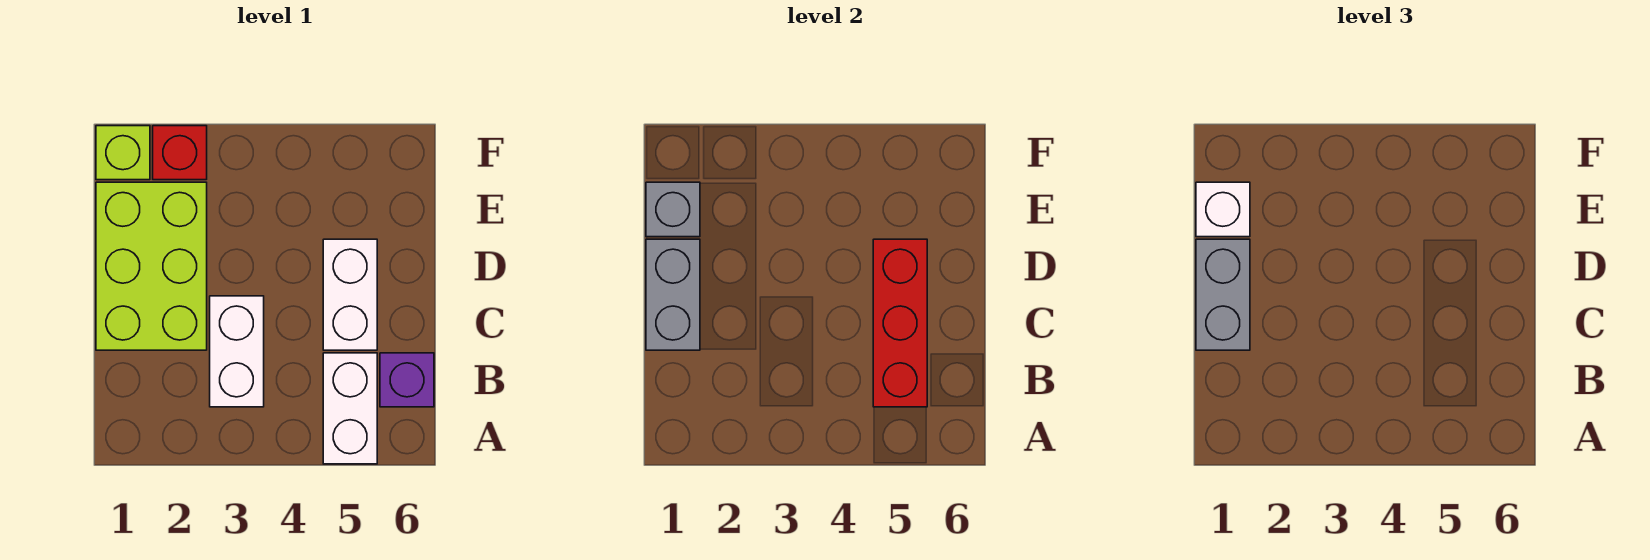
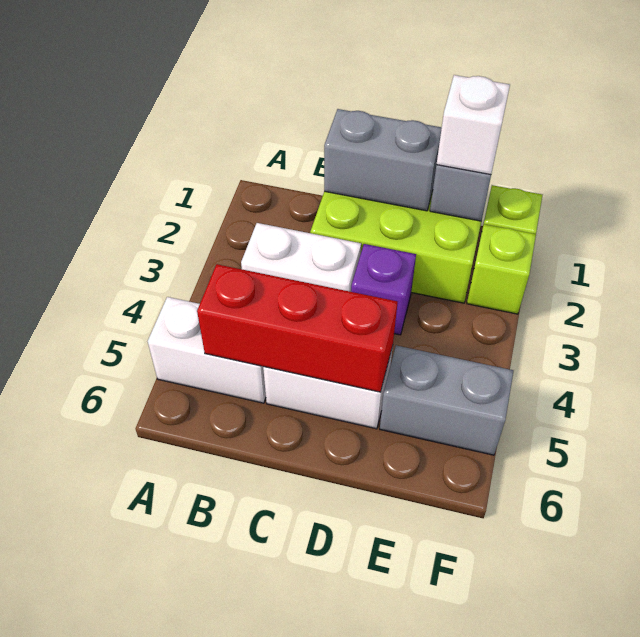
purple 1x1 brick [380,353,434,407] -> purple 1x1 brick moved to [351,244,416,335]
grey 1x2 brick [1196,239,1250,350] -> grey 1x2 brick moved to [380,345,513,455]
red 1x1 brick [153,126,207,180] -> lime 1x1 brick [467,224,536,314]

